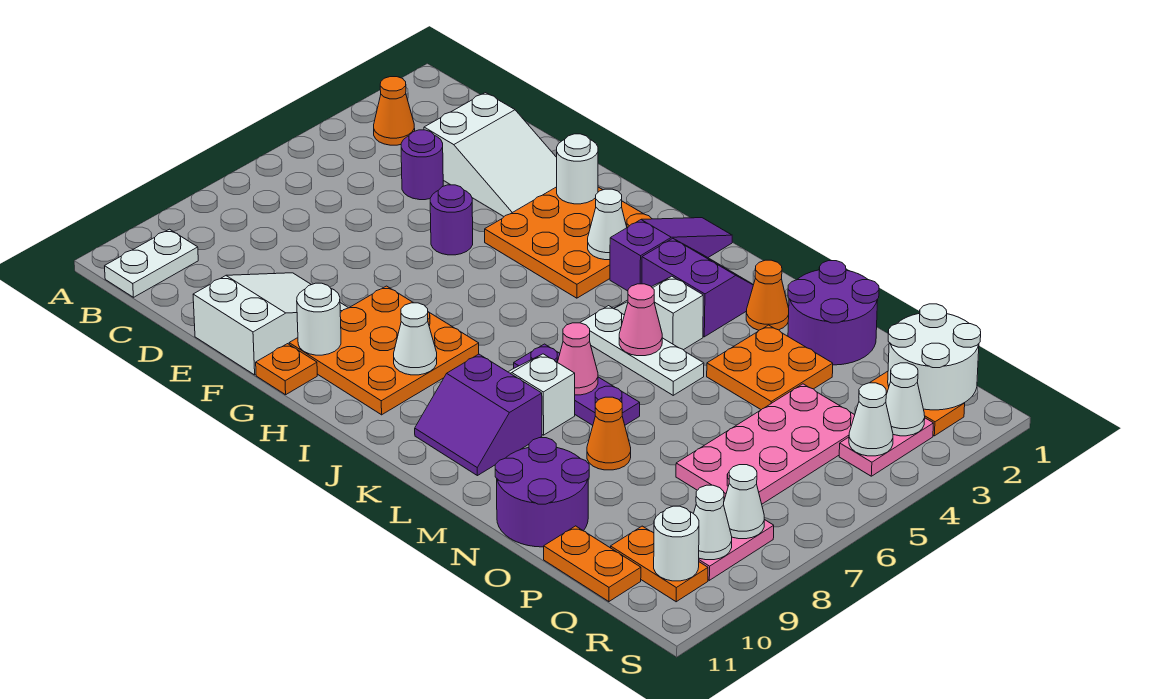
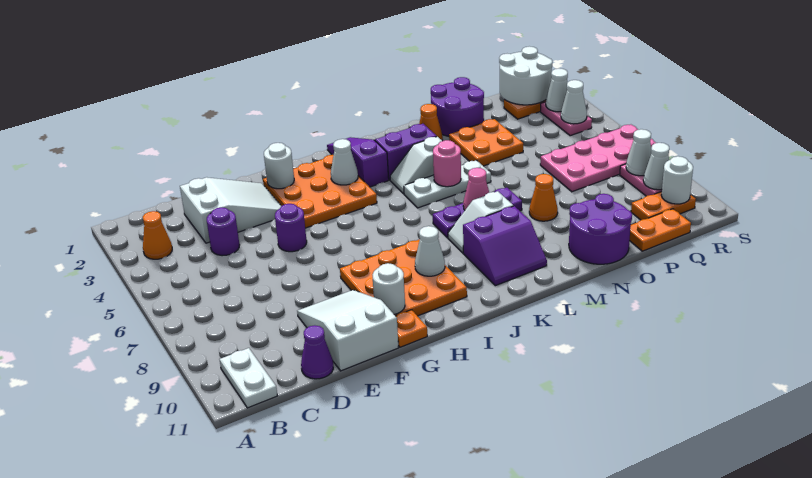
none -> purple 1x1 cone [301,325,333,379]
pink 1x1 cone [619,284,662,356] -> pink 1x1 round brick [433,140,461,187]
pink 2x4 plate [676,384,855,504] -> pink 2x4 plate turned to [540,125,656,192]

